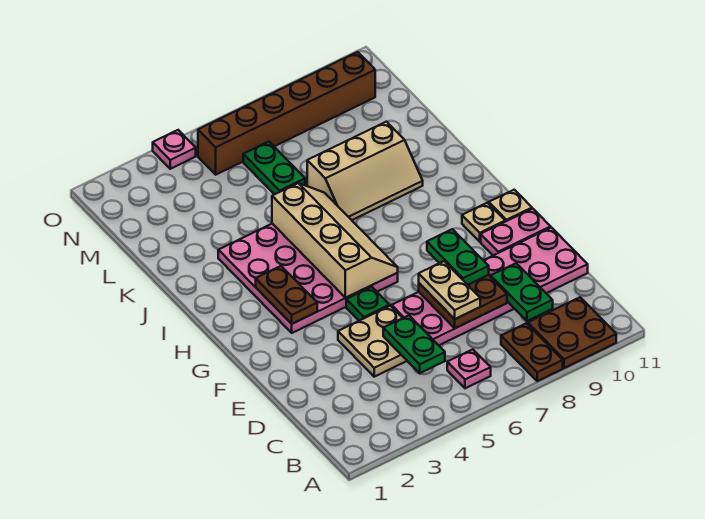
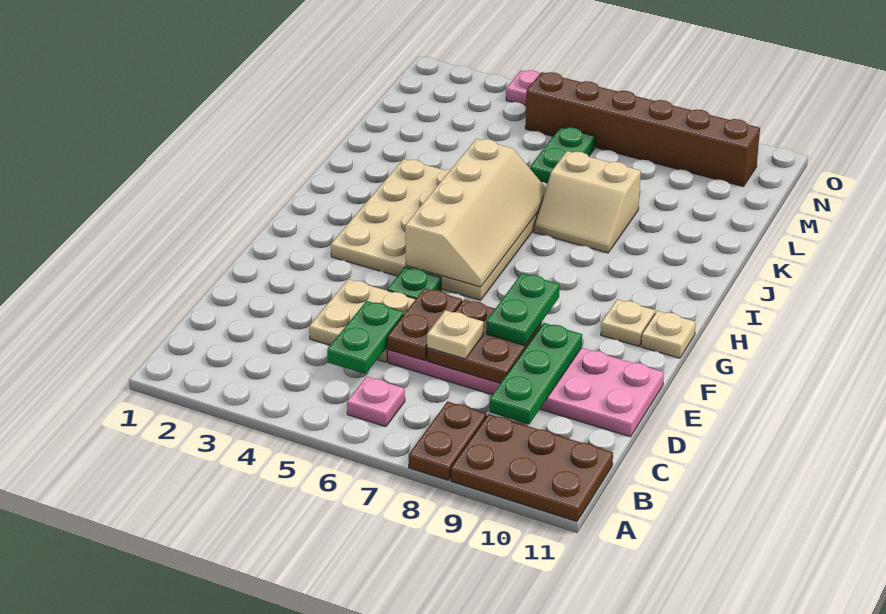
brown 2x2 plate [528,297,616,368] -> brown 2x3 plate [451,414,613,522]
green 1x2 plate [491,263,553,321] -> green 1x3 plate [489,323,582,424]
tan 1x2 plate [419,261,480,319] -> tan 1x1 plate [427,310,484,359]
pink 1x2 plate [481,209,551,255] -> none
pink 4x4 plate [218,224,398,333] -> tan 4x4 plate [331,159,538,300]
brown 1x2 plate [256,266,317,324] -> brown 1x2 plate moved to [387,288,462,361]
tan 2x3 slope [307,122,423,220] -> tan 2x2 slope [534,151,641,253]

